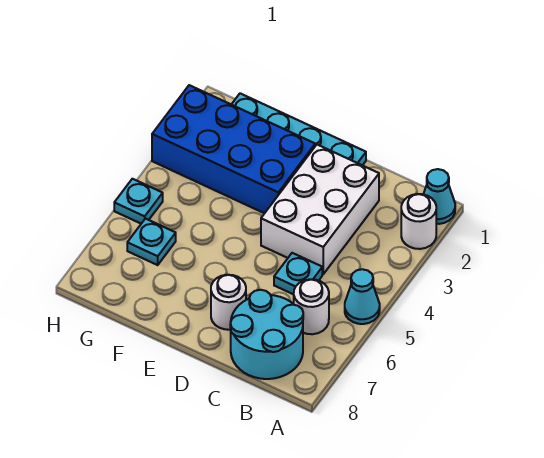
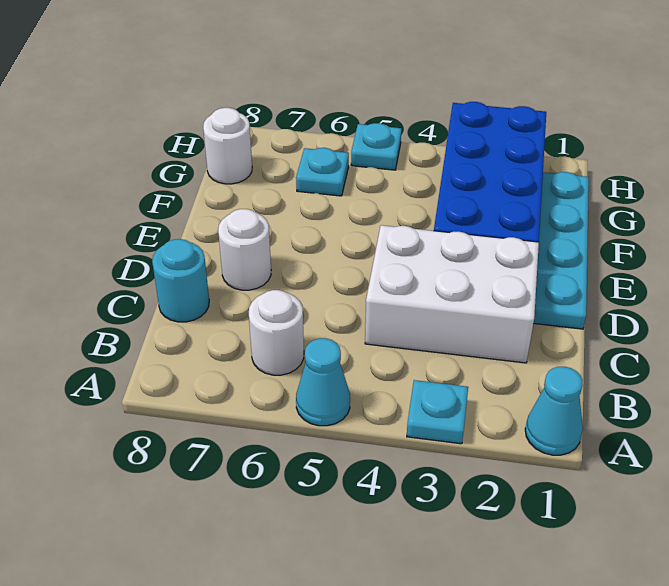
white 1x1 round brick [401,194,436,249] -> white 1x1 round brick moved to [203,108,252,184]
cyan 2x2 round brick [230,290,303,379] -> cyan 1x1 round brick [152,239,209,322]
cyan 1x1 plate [274,253,322,295] -> cyan 1x1 plate moved to [407,380,468,444]

